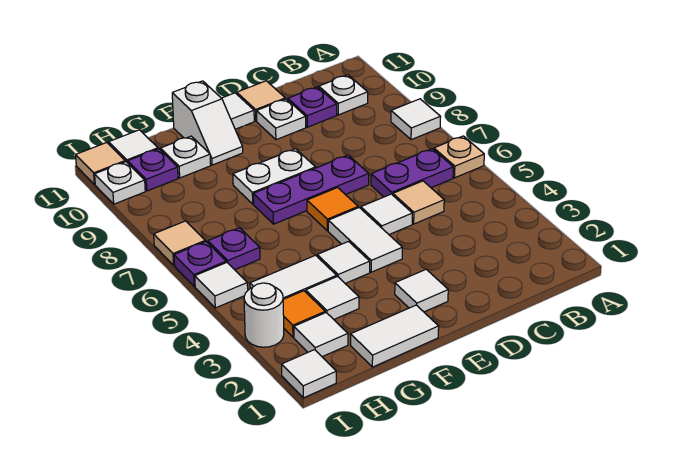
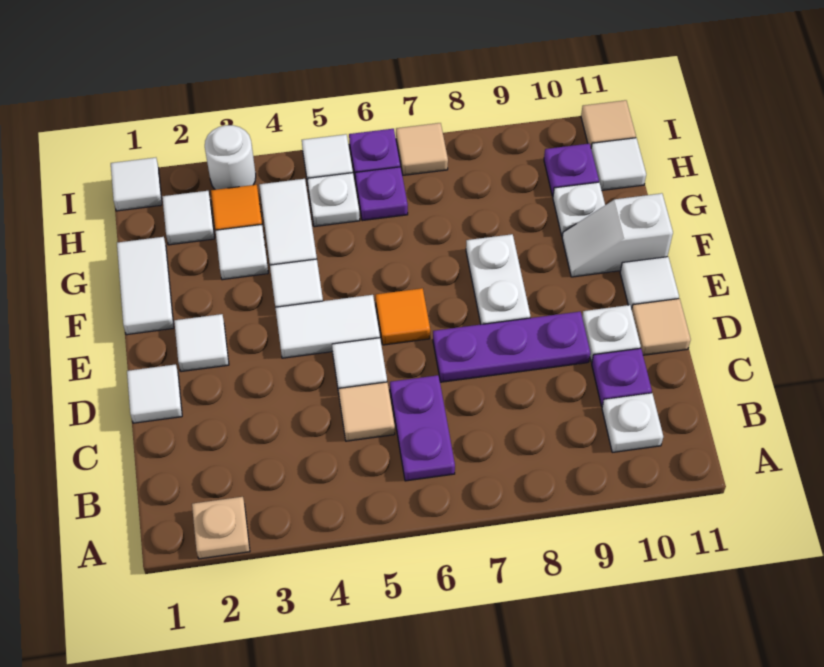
tan 1x1 plate [434,136,484,178] -> tan 1x1 plate moved to [192,497,250,559]
white 1x1 tile [391,99,441,140] -> white 1x1 tile moved to [127,364,182,423]
purple 1x3 plate [253,155,369,224] -> purple 1x3 plate turned to [433,312,590,382]
white 1x1 plate [95,162,145,204] -> white 1x1 plate moved to [307,173,360,227]

